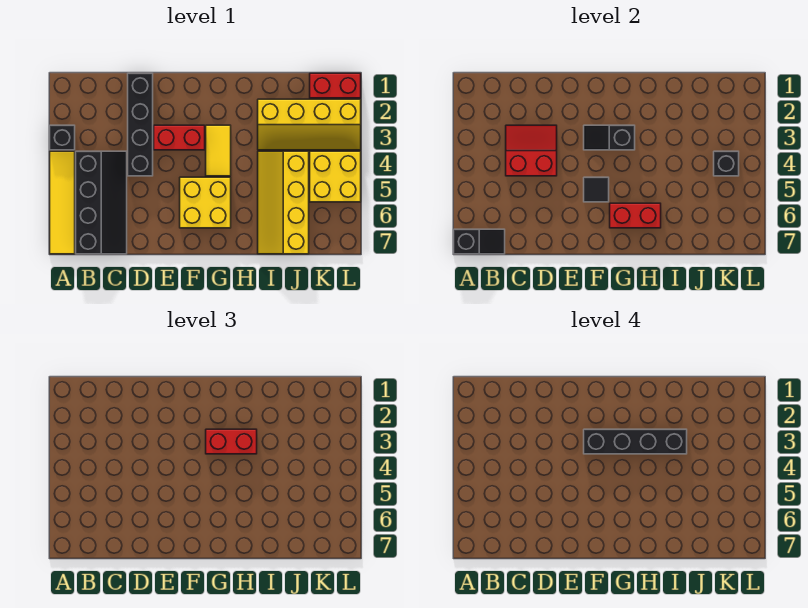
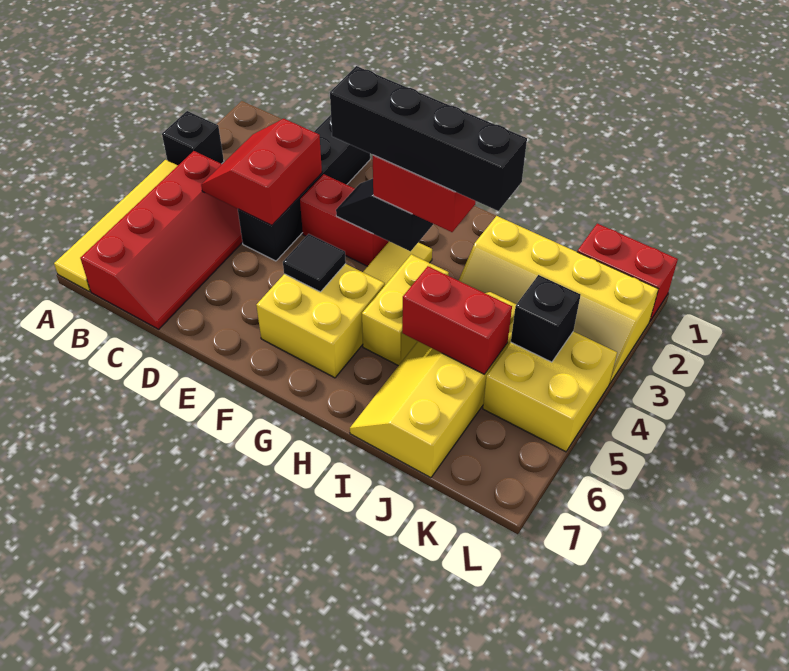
black 1x2 slope [454,229,505,254] -> none
black 2x4 slope [76,151,127,254] -> red 2x4 slope [80,151,242,329]
red 2x2 slope [506,125,557,176] -> red 2x2 slope turned to [201,119,322,225]
red 1x2 brick [610,203,661,228] -> red 1x2 brick moved to [402,266,512,374]
none -> yellow 1x2 brick [362,254,449,366]

